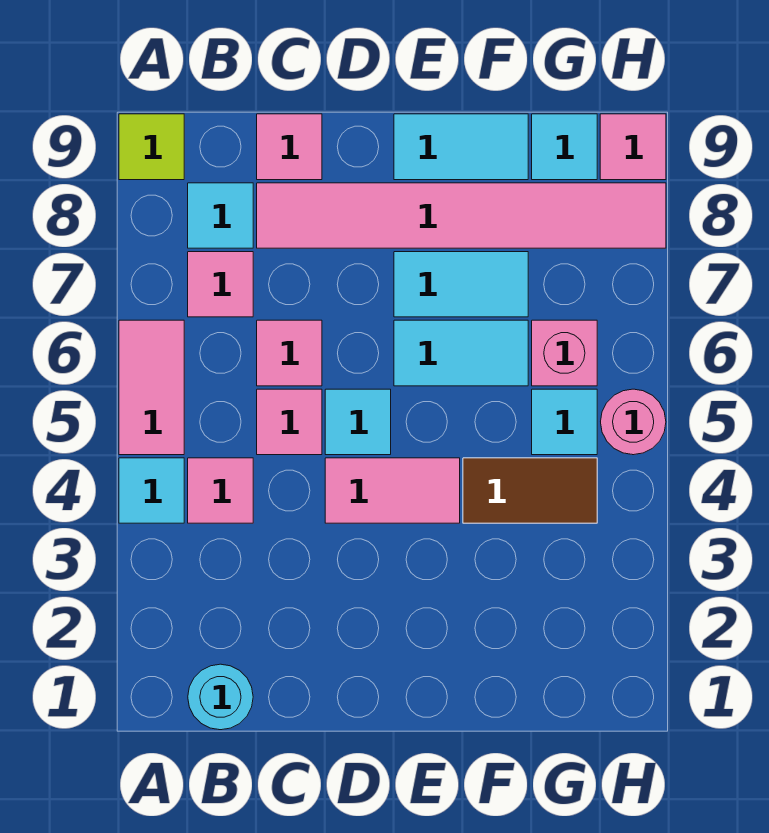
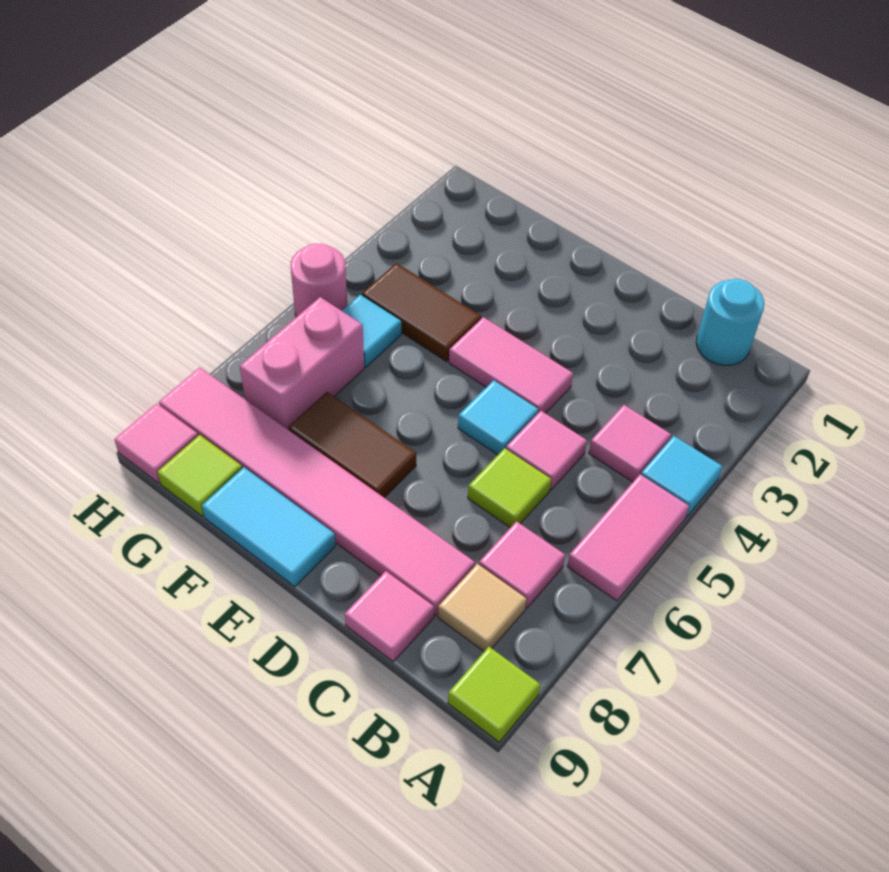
cyan 1x1 tile [188,183,253,248] -> tan 1x1 tile [438,564,527,651]
pink 1x1 tile [257,320,322,386] -> lime 1x1 tile [468,448,551,528]
cyan 1x2 tile [394,320,528,386] -> none
cyan 1x2 tile [394,252,528,317] -> brown 1x2 tile [288,392,416,498]
pink 1x1 brick [532,320,597,386] -> pink 1x2 brick [240,297,364,430]
cyan 1x1 tile [532,114,597,180] -> lime 1x1 tile [157,435,242,516]

